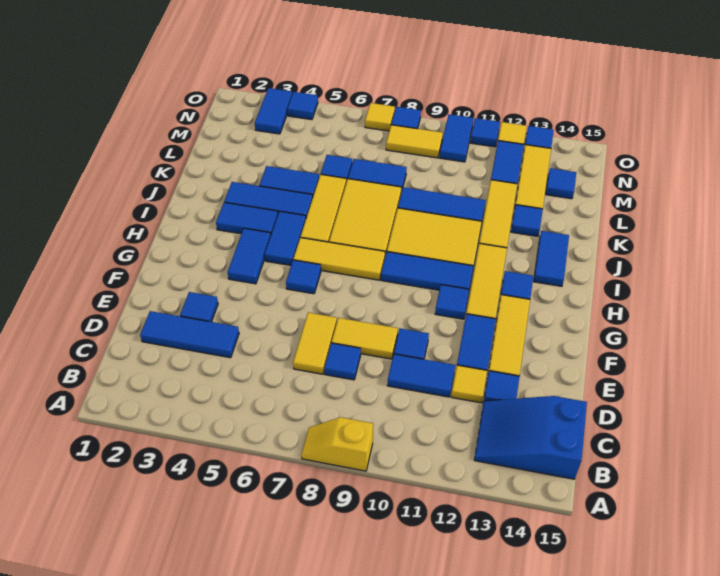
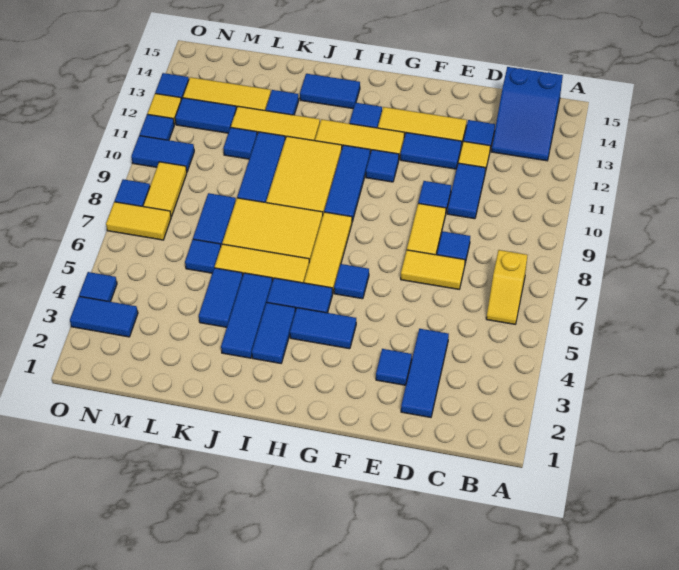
yellow 1x2 slope [301,417,373,471] -> yellow 1x2 slope moved to [486,250,527,324]
blue 1x1 tile [546,168,576,199] -> blue 1x1 tile moved to [223,127,257,159]
yellow 1x1 tile [365,103,395,131] -> yellow 1x2 tile [106,202,171,240]

